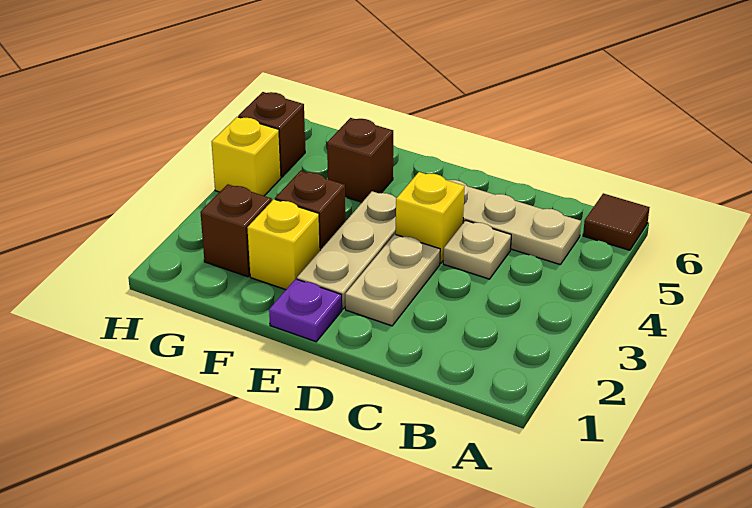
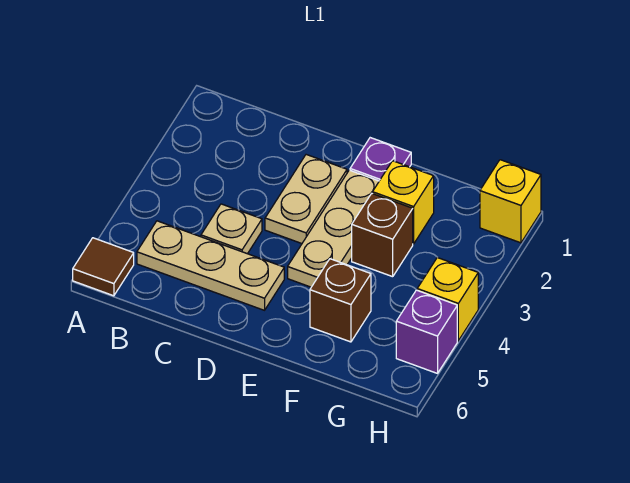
yellow 1x1 brick [396,172,465,263] -> yellow 1x1 brick moved to [480,160,541,243]
brown 1x1 brick [201,184,272,277] -> none
brown 1x1 brick [238,92,305,177] -> purple 1x1 brick [396,290,457,373]

